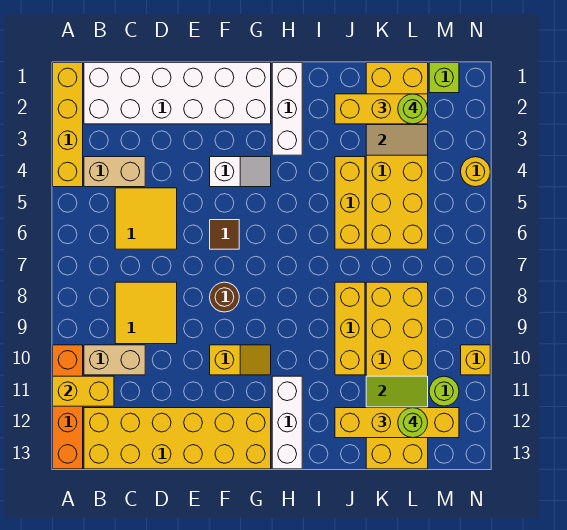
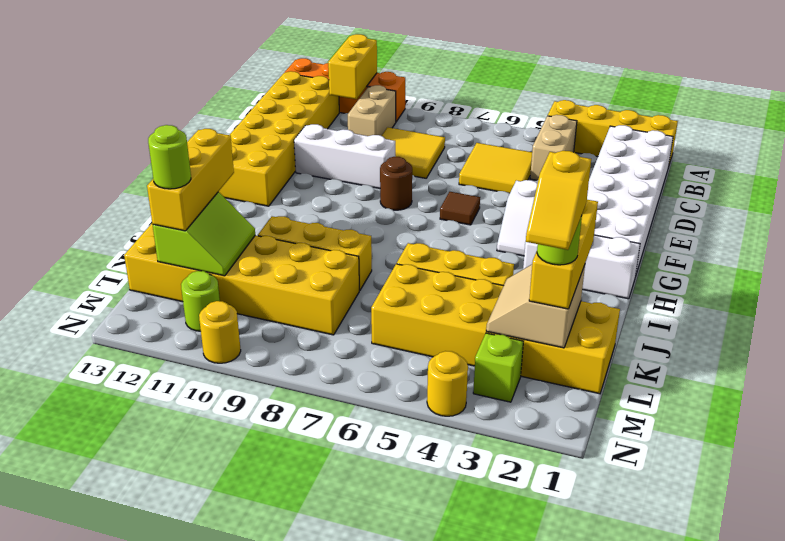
yellow 1x2 slope [210,345,271,375] -> yellow 1x2 slope moved to [526,151,591,250]
white 1x3 brick [272,376,302,469] -> white 1x3 brick moved to [294,124,395,188]
yellow 1x4 brick [335,408,459,438] -> yellow 1x3 brick [147,129,234,231]
lime 1x1 brick [429,63,459,93] -> lime 1x1 brick moved to [473,333,523,402]
yellow 1x1 brick [461,345,490,375] -> yellow 1x1 round brick [199,301,241,363]

